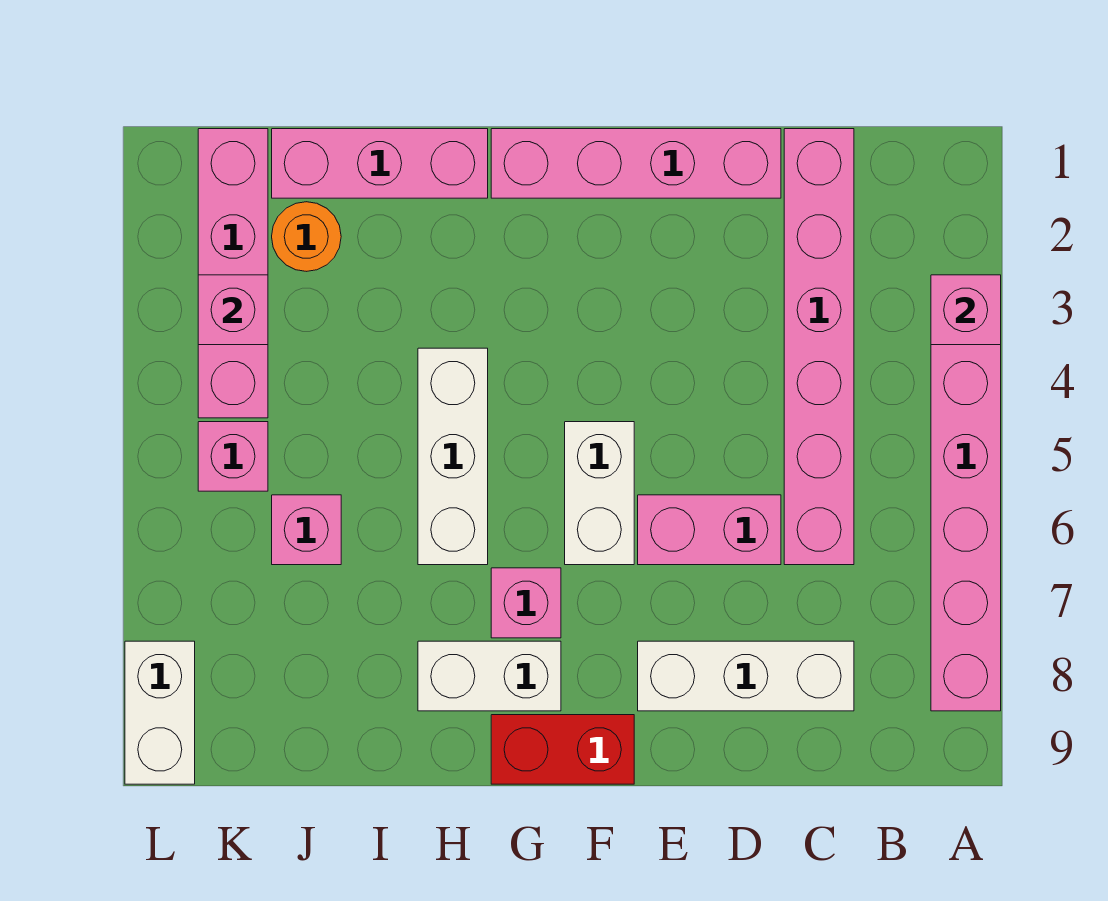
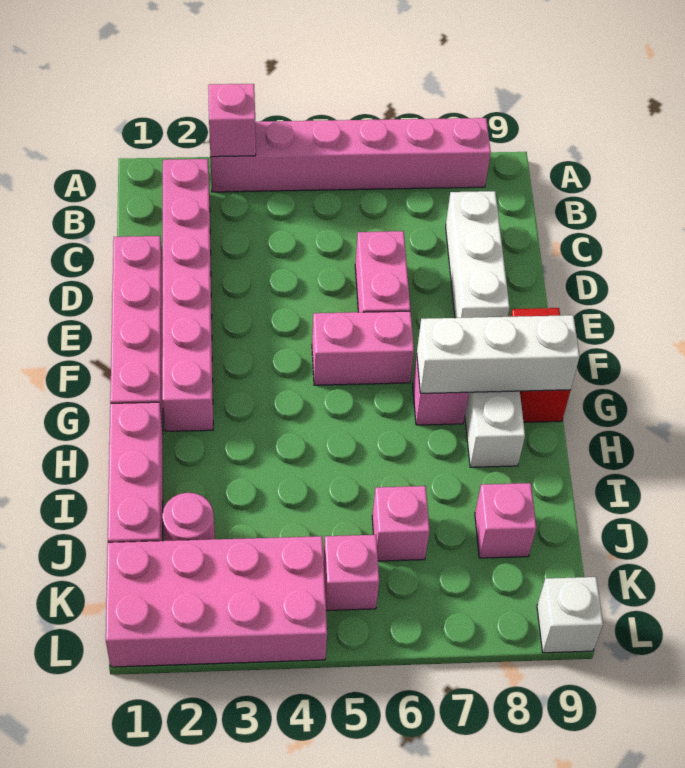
pink 1x6 brick [784,129,854,565] -> pink 1x6 brick turned to [162,159,213,432]
white 1x2 brick [565,422,634,565] -> pink 1x2 brick [312,311,414,385]
white 1x3 brick [418,348,488,565] -> white 1x3 brick moved to [417,315,580,393]
orange 1x1 round brick [272,202,341,271] -> pink 1x1 round brick [162,493,215,541]
pink 1x4 brick [198,129,268,418] -> pink 2x4 brick [106,536,327,667]
pink 1x1 brick [198,275,268,345] -> pink 1x1 brick moved to [475,483,536,558]
white 1x2 brick [125,641,195,784] -> white 1x1 brick [537,577,603,653]

